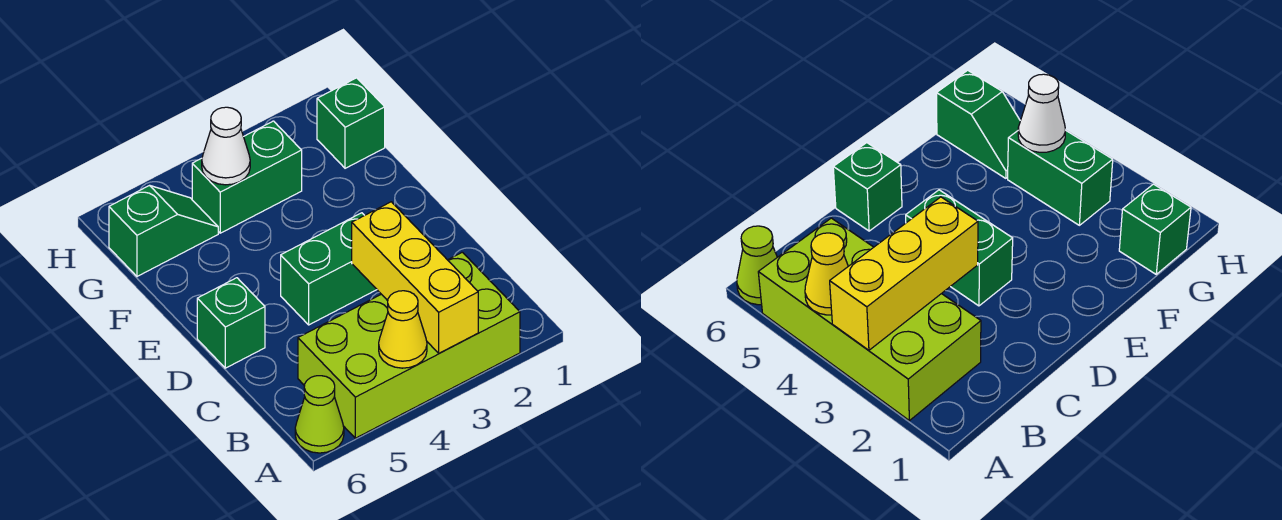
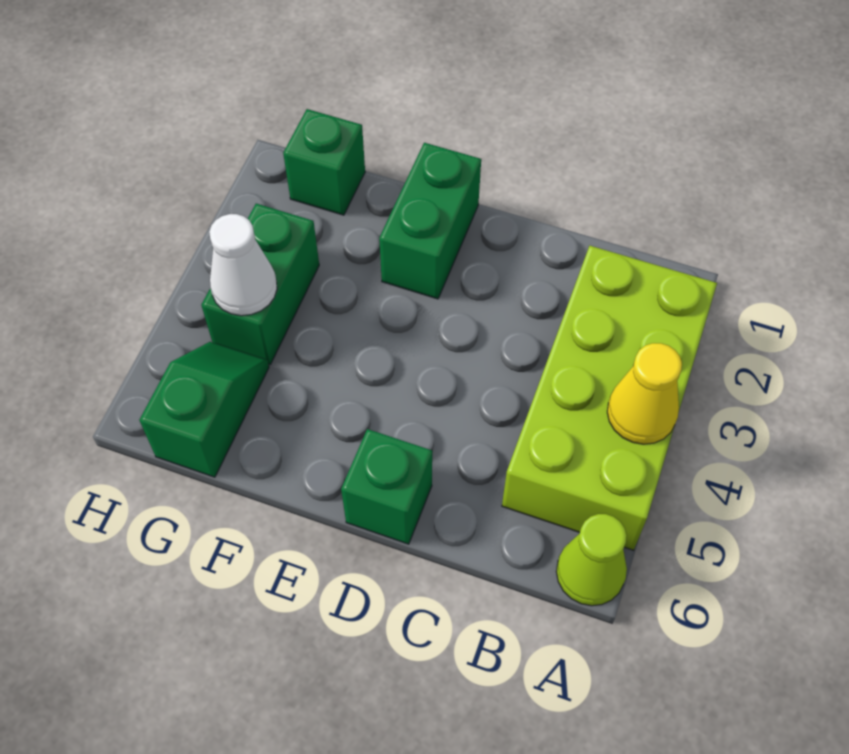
yellow 1x3 brick [352,202,478,353] -> none
green 1x2 brick [281,213,377,325] -> green 1x2 brick moved to [379,143,481,299]

